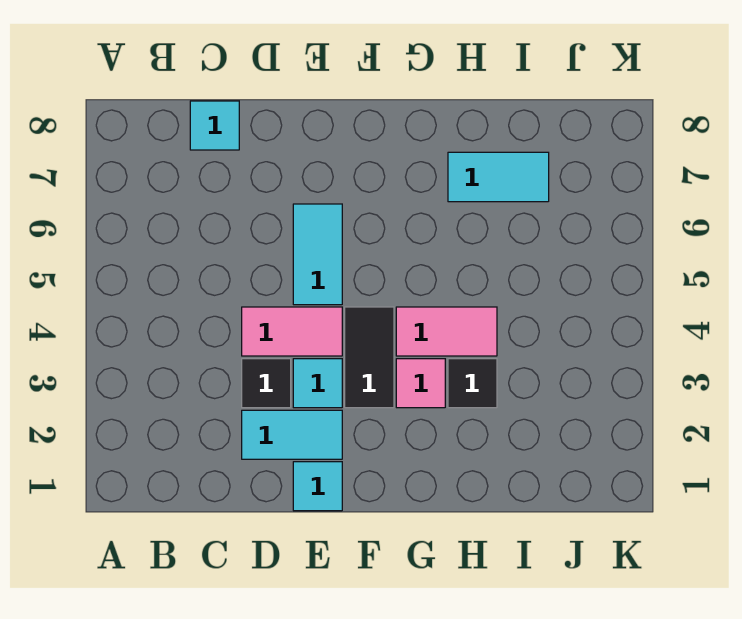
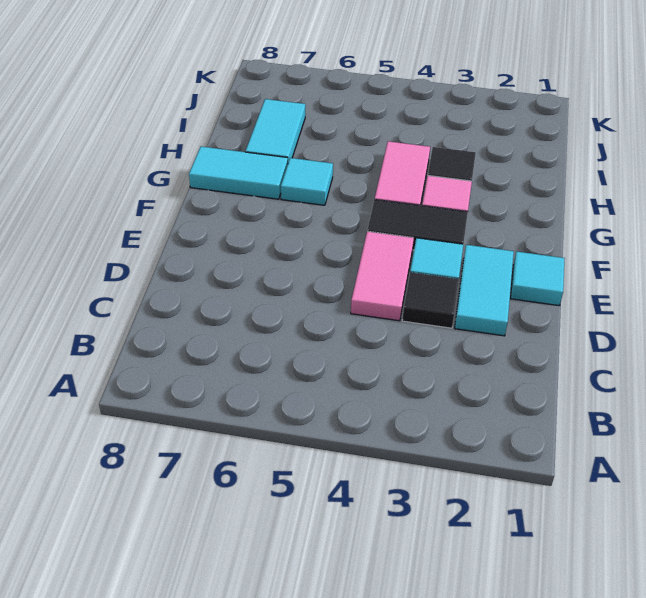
cyan 1x1 tile [190,101,239,150] -> cyan 1x1 tile moved to [281,158,333,205]
cyan 1x2 tile [293,204,342,305] -> cyan 1x2 tile moved to [189,147,288,199]

